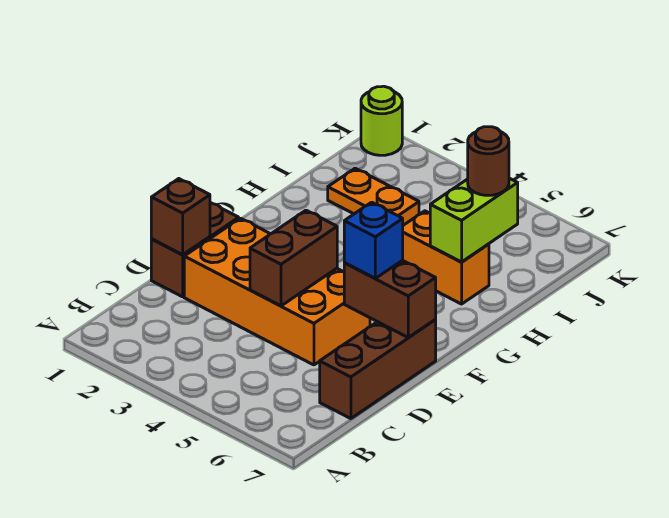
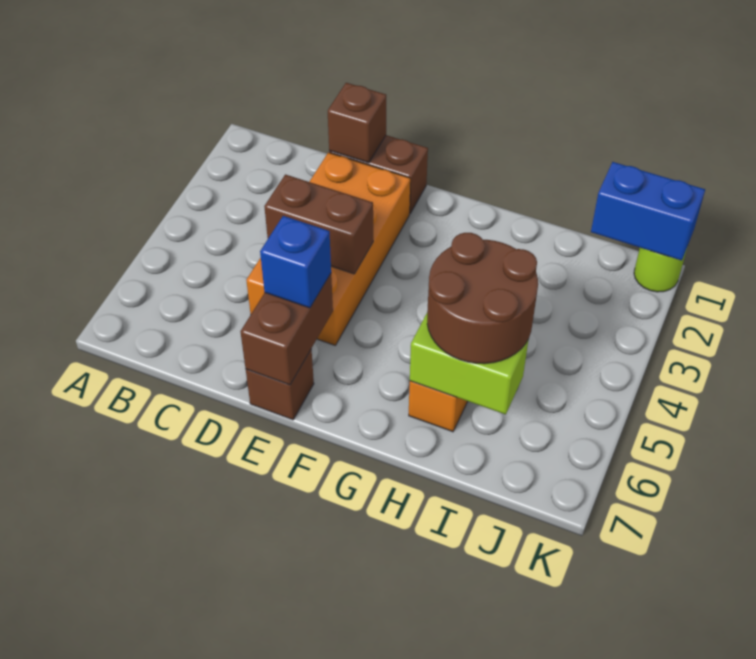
brown 1x3 brick [320,320,436,419] -> brown 1x1 brick [246,349,314,420]
orange 1x2 plate [328,168,419,225] -> none
brown 1x1 round brick [468,127,509,195] -> brown 2x2 round brick [427,233,538,364]
none -> blue 1x2 brick [591,162,705,260]

